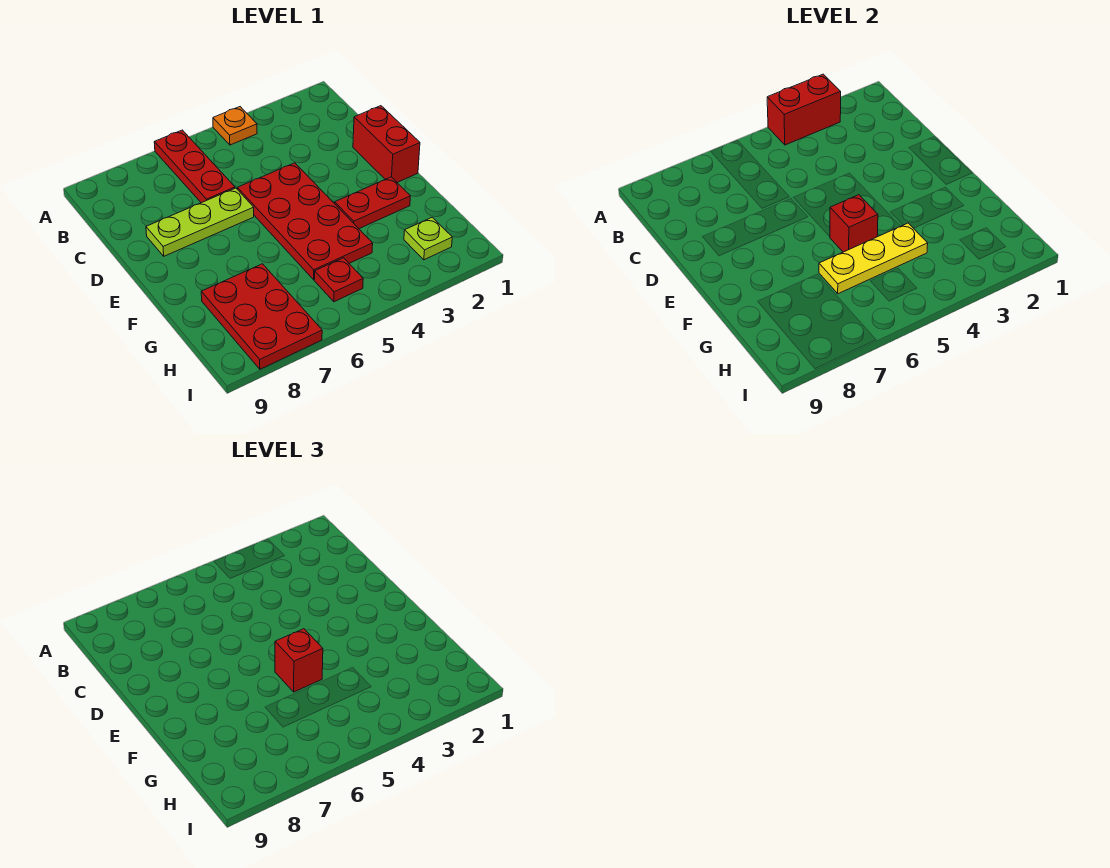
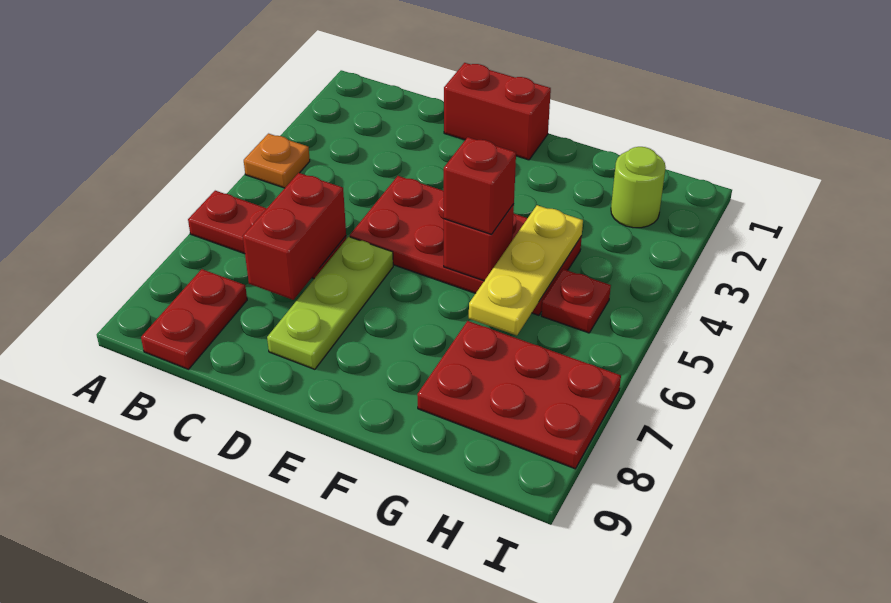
red 1x2 brick [767,74,841,145] -> red 1x2 brick moved to [243,173,346,300]
red 1x2 plate [335,177,410,229] -> red 1x2 plate moved to [141,269,247,369]
lime 1x1 plate [404,217,452,260] -> lime 1x1 round brick [611,147,666,228]

